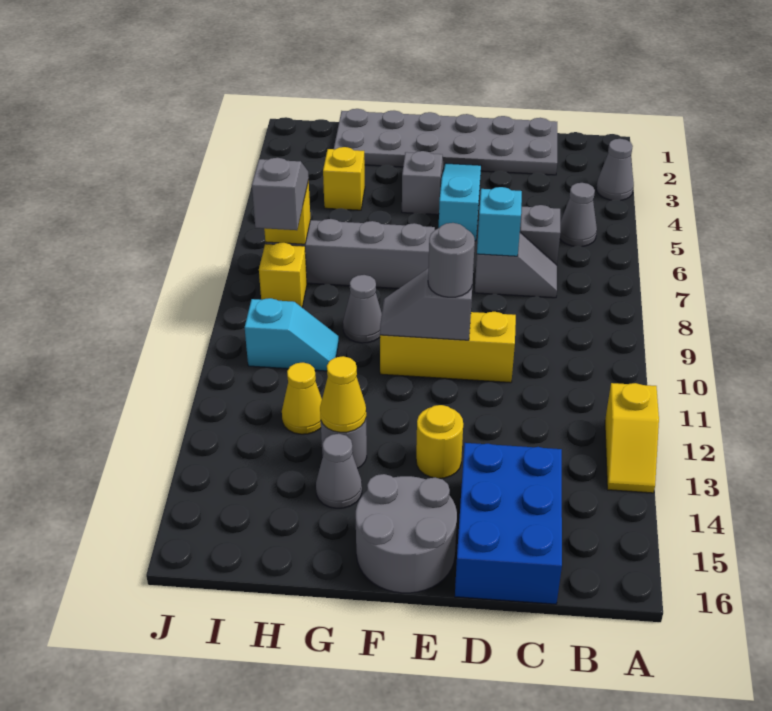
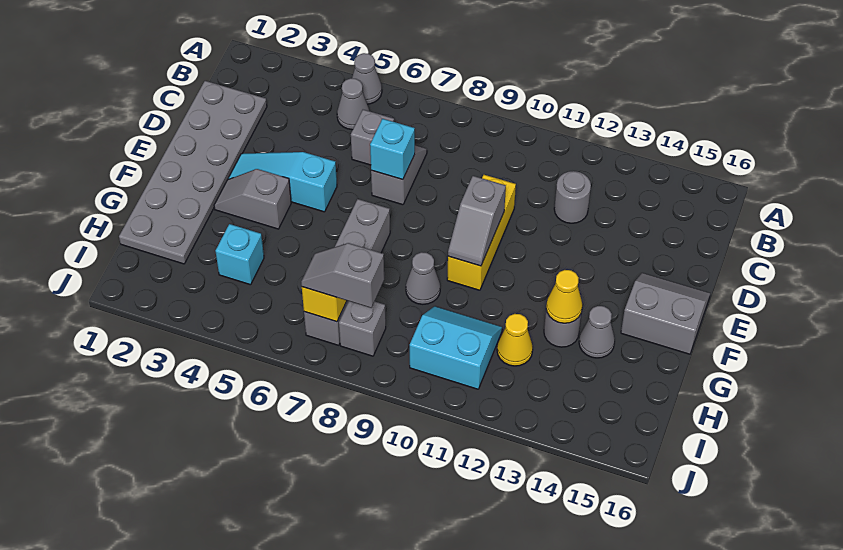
grey 1x1 cone [596,139,634,201] -> grey 1x1 cone moved to [352,53,382,104]
yellow 1x2 slope [605,383,659,493] -> none
blue 2x3 brick [455,443,562,604] -> none
grey 1x1 round brick [428,223,475,297] -> grey 1x1 round brick moved to [554,171,591,223]
yellow 1x1 round brick [416,405,463,478] -> none
grey 2x2 round brick [356,474,457,593] -> grey 2x2 slope [621,273,710,354]
yellow 1x1 brick [323,147,365,210] -> cyan 1x1 brick [216,224,264,285]
cyan 1x2 slope [245,298,339,371] -> cyan 2x2 slope [410,306,502,389]
yellow 1x1 brick [259,243,307,307] -> grey 1x1 brick [339,301,386,356]

